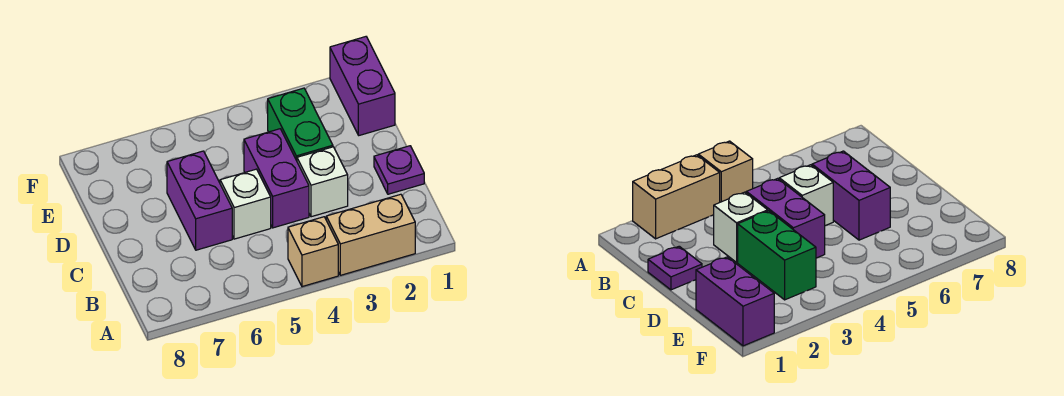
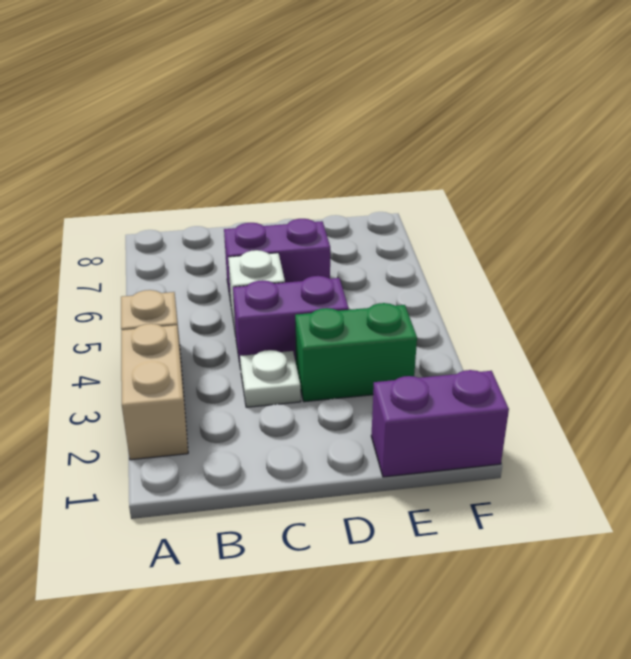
purple 1x1 plate [374,146,424,194] -> none
white 1x1 brick [297,147,348,217] -> white 1x1 plate [240,350,301,407]

